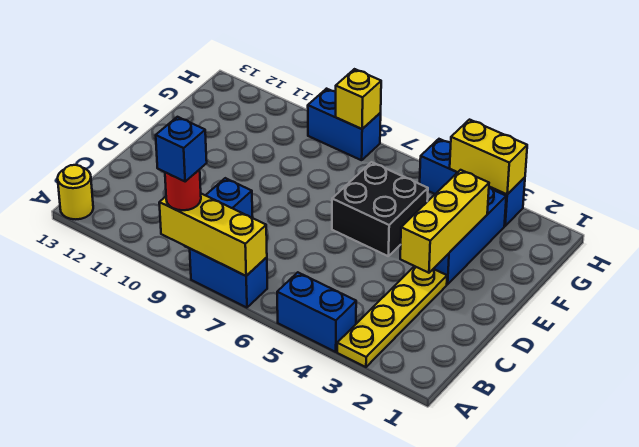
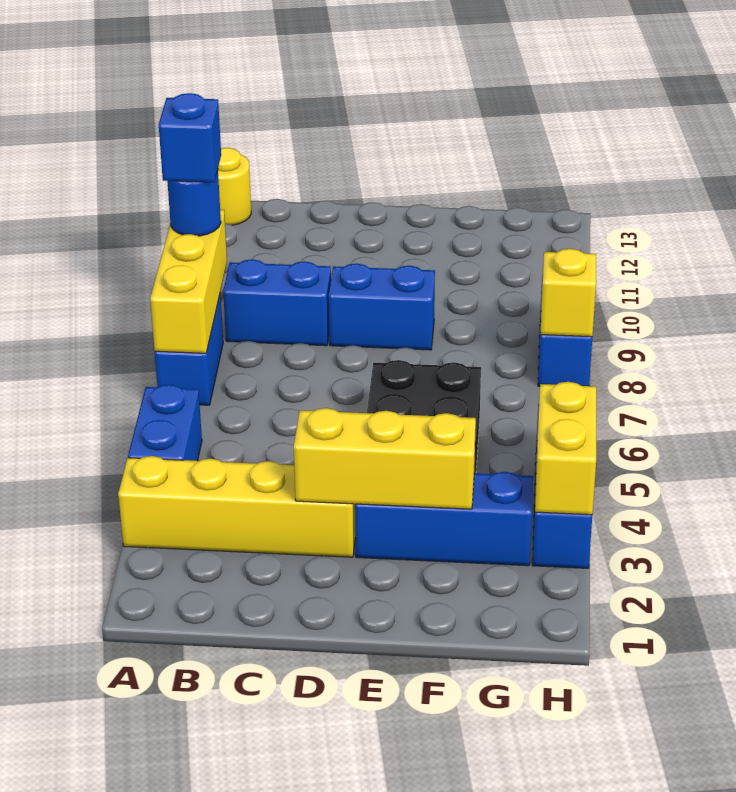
yellow 1x4 plate [337,266,447,367] -> yellow 1x4 brick [118,456,356,557]
red 1x1 round brick [165,169,201,210] -> blue 1x1 round brick [167,170,221,236]
none -> blue 1x2 brick [329,264,435,350]

